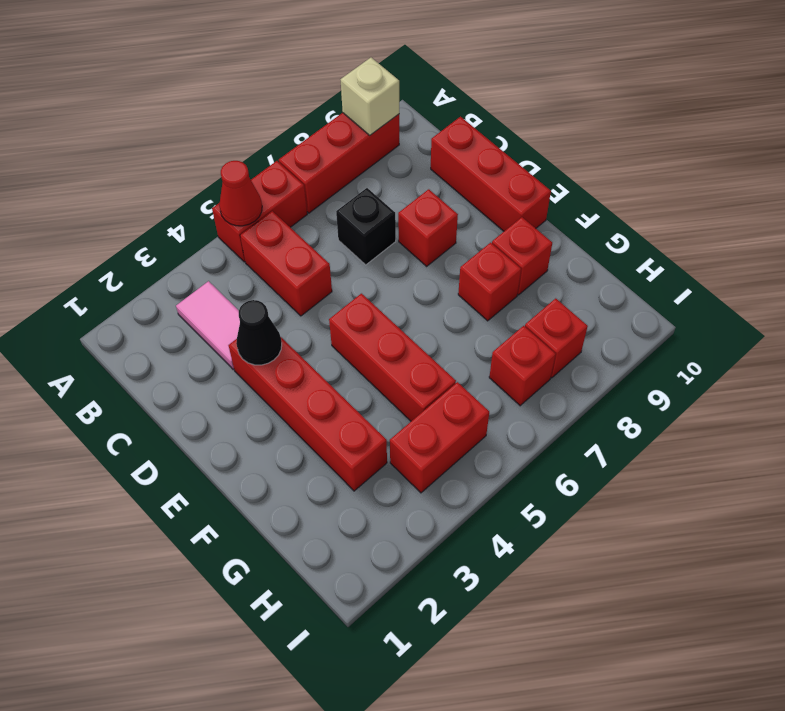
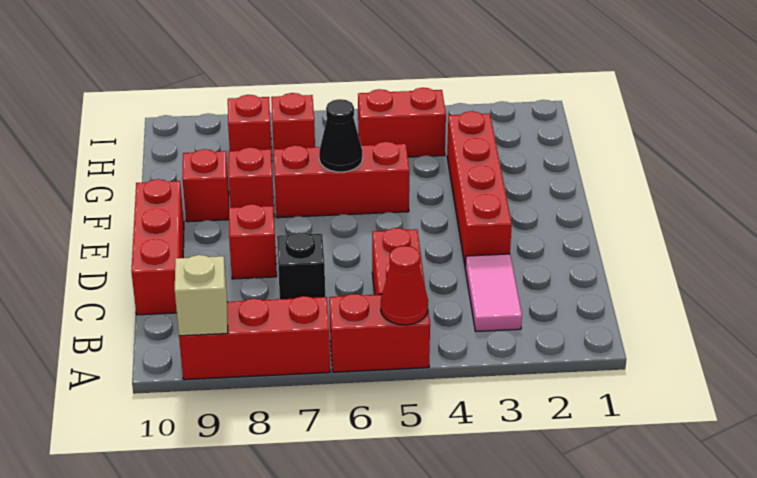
black 1x1 cone [236,300,282,365] -> black 1x1 cone moved to [319,99,362,172]
red 1x3 brick [329,294,456,421] -> red 1x3 brick turned to [273,142,409,218]

